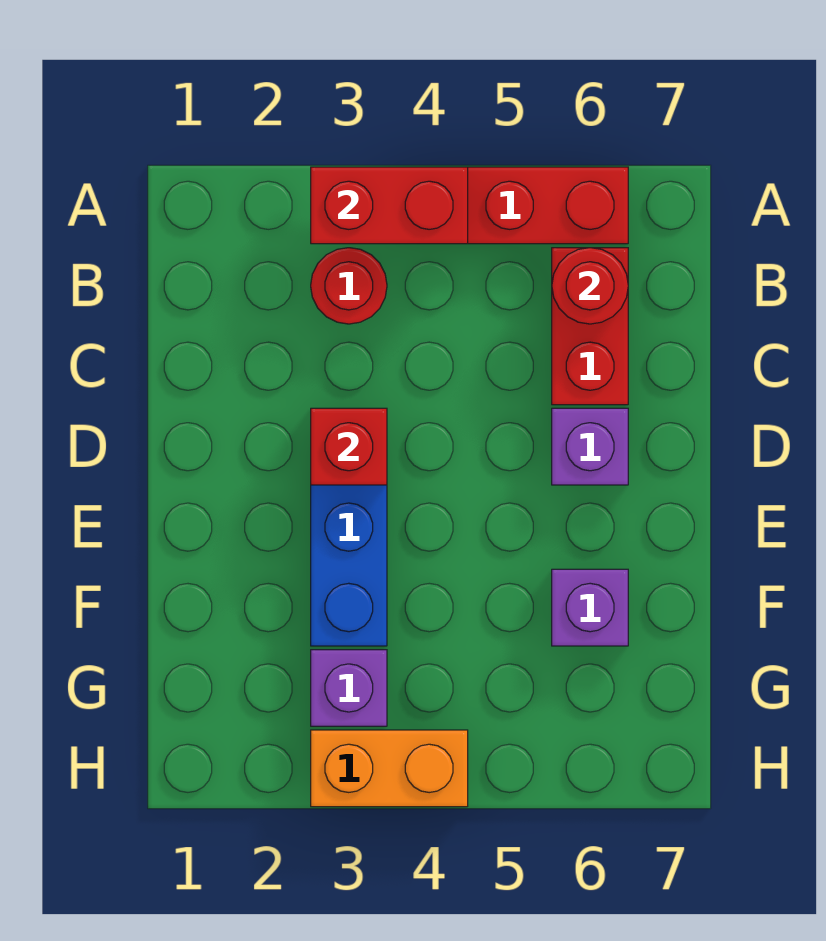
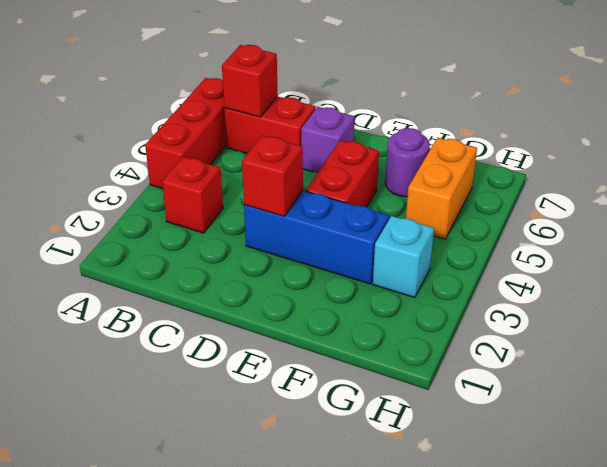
red 1x2 brick [311,167,468,244] -> red 1x2 brick moved to [306,140,379,207]
red 1x1 round brick [311,248,387,324] -> red 1x1 brick [162,157,223,233]
red 1x1 round brick [552,248,628,324] -> red 1x1 brick [222,45,278,117]
purple 1x1 brick [552,569,628,646] -> purple 1x1 round brick [385,128,430,197]
purple 1x1 brick [311,650,387,726] -> cyan 1x1 brick [373,216,434,298]
orange 1x2 brick [311,730,468,807] -> orange 1x2 brick moved to [406,138,477,239]

